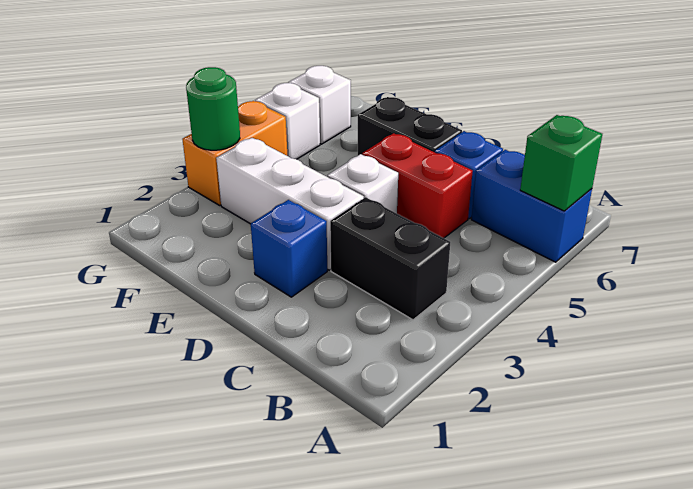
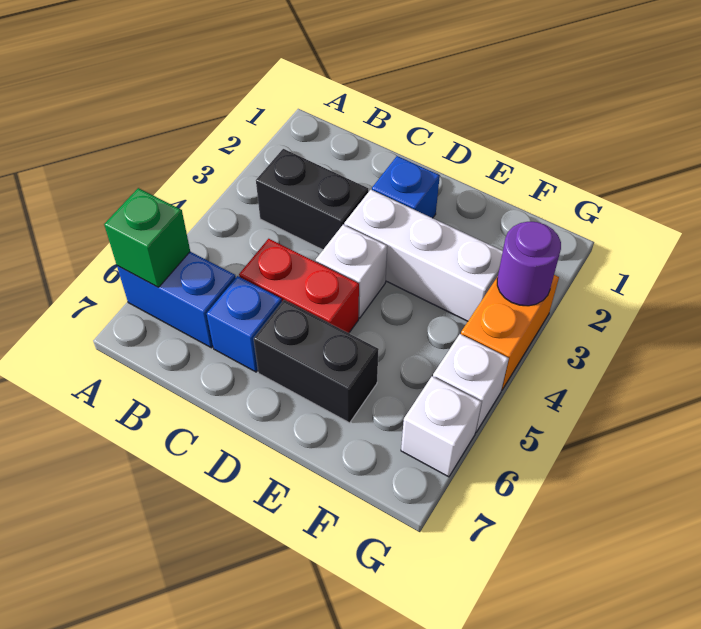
green 1x1 round brick [186,67,240,150] -> purple 1x1 round brick [497,222,561,306]

